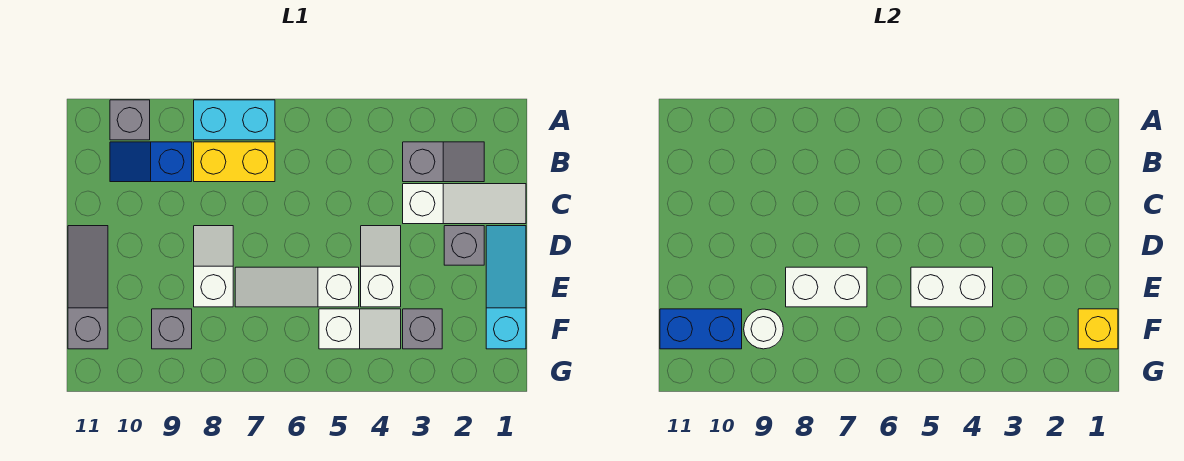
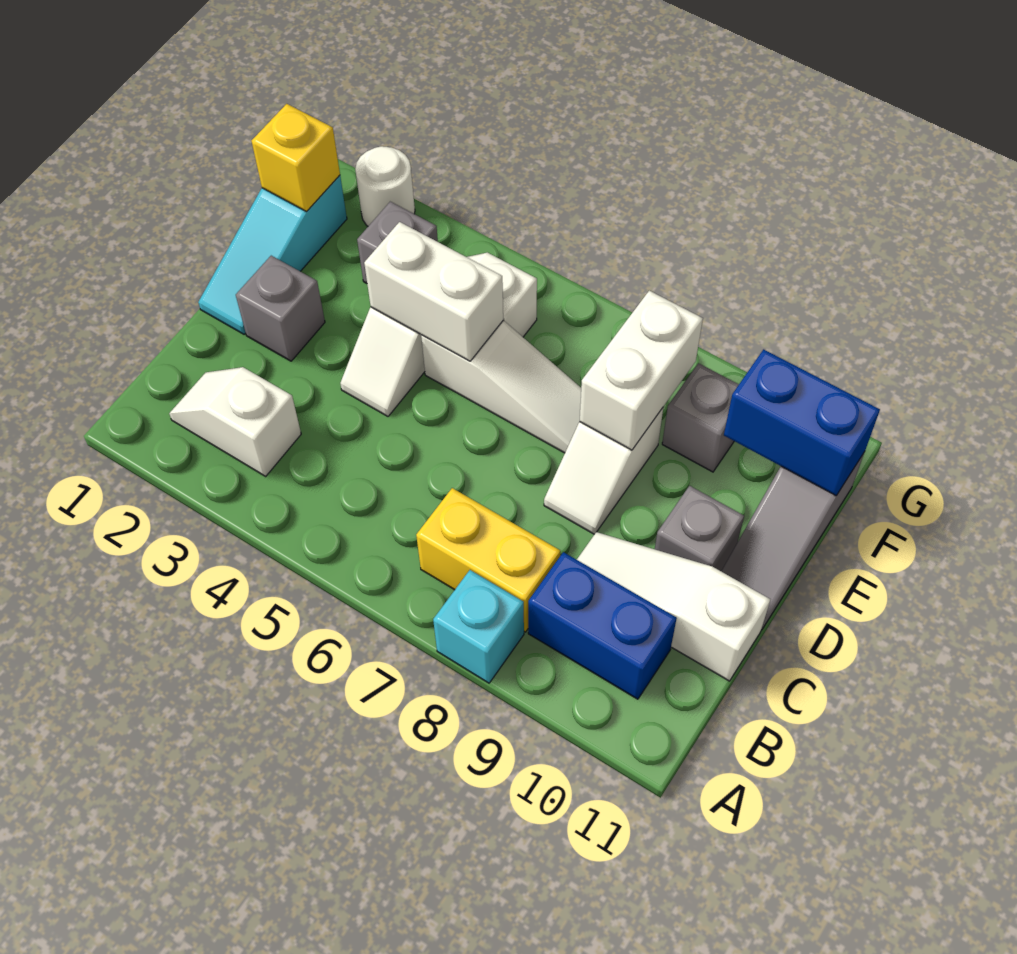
cyan 1x2 brick [194,100,275,140] -> cyan 1x1 brick [433,570,524,683]
grey 1x1 brick [110,100,150,140] -> grey 1x1 brick moved to [655,486,744,571]
grey 1x2 slope [403,142,484,182] -> white 1x2 slope [169,367,301,476]
blue 1x2 slope [110,142,192,182] -> blue 1x2 brick [528,552,677,699]
white 1x3 slope [403,184,526,224] -> white 1x3 slope moved to [577,532,771,681]
white 1x2 brick [786,267,867,307] -> white 1x2 brick turned to [580,291,703,450]
white 1x1 round brick [744,309,783,349] -> white 1x1 round brick moved to [355,146,415,226]

